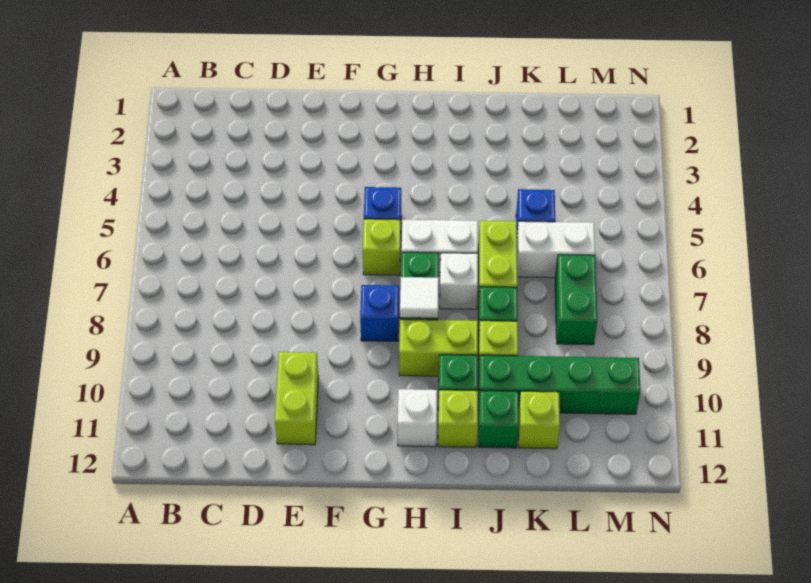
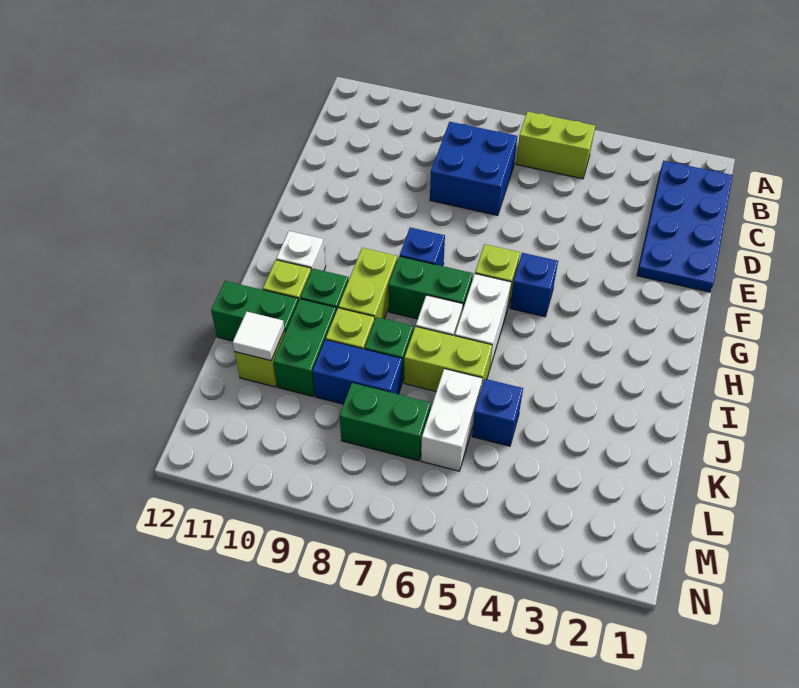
none -> blue 2x4 plate [637,161,733,292]
none -> blue 2x2 brick [430,122,517,215]
lime 1x2 brick [275,352,319,445] -> lime 1x2 brick moved to [516,111,595,179]
white 1x1 tile [400,277,439,318] -> white 1x1 tile moved to [232,312,285,361]
green 1x4 brick [478,355,640,414] -> green 1x2 brick [273,299,336,397]
green 1x1 brick [478,391,519,448] -> green 1x2 brick [211,281,298,341]
none -> blue 1x2 brick [313,340,402,404]

